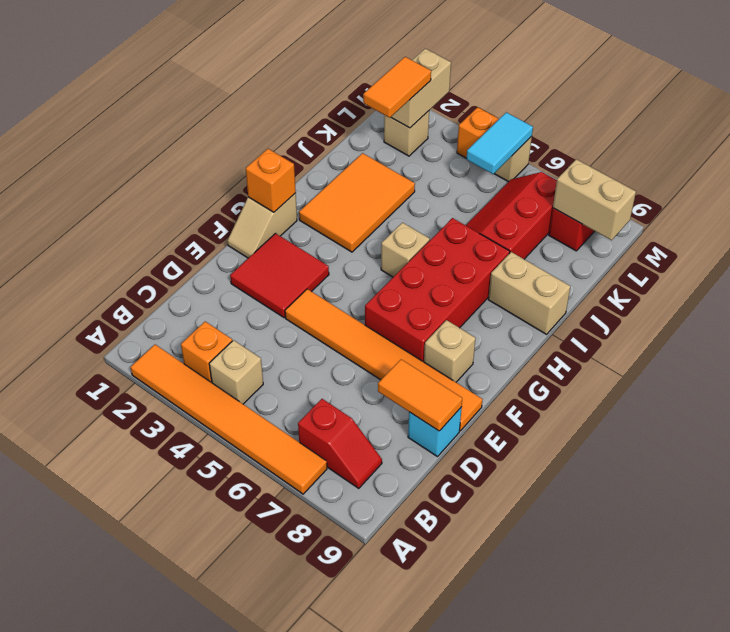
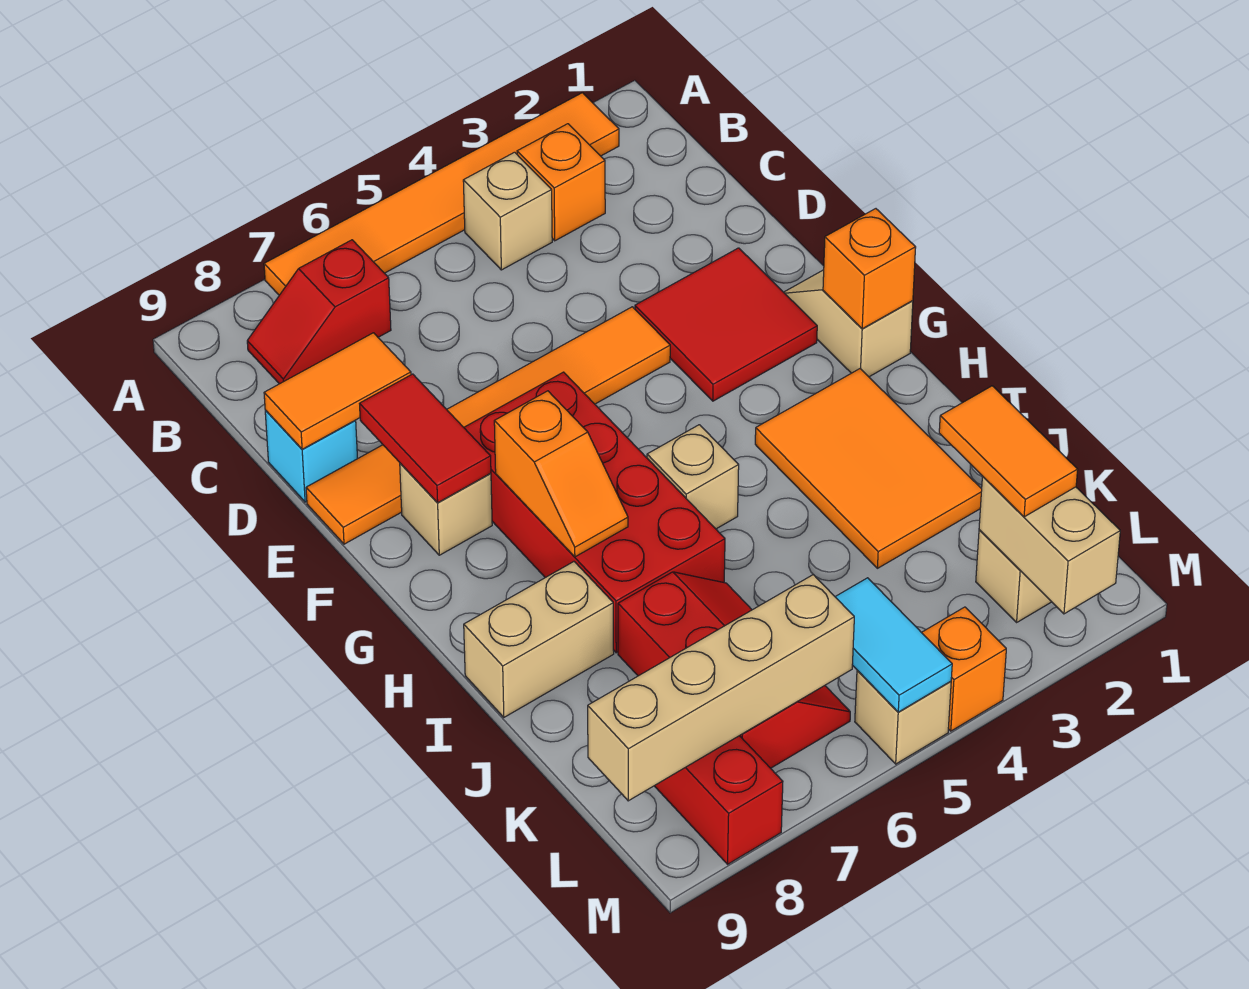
none -> red 1x2 tile [360,374,491,502]
none -> orange 1x2 slope [494,391,628,557]
tan 1x2 brick [553,159,636,240] -> tan 1x4 brick [588,575,854,801]

